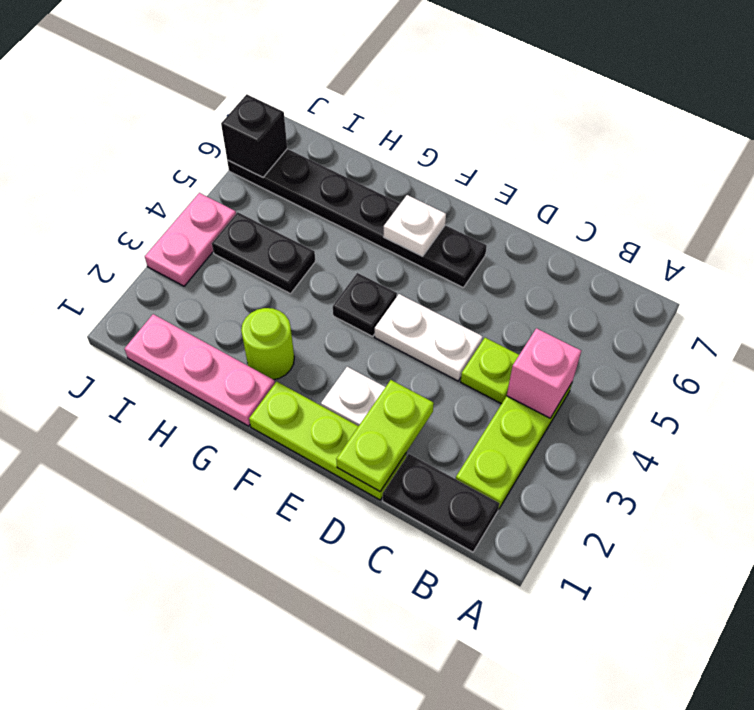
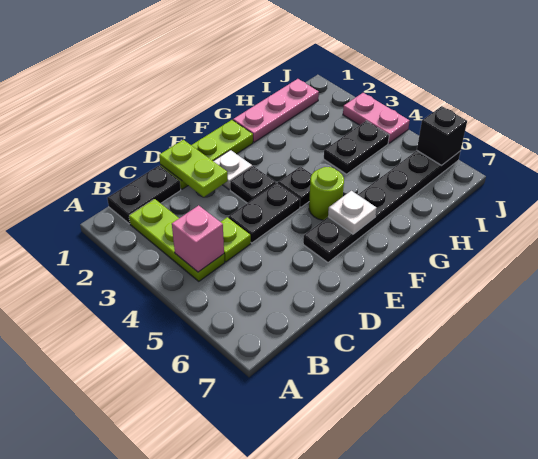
white 1x2 plate [375,294,483,381] -> black 1x2 plate [228,183,300,243]
none -> black 1x1 plate [230,166,276,203]
lime 1x1 round brick [241,308,294,380] -> lime 1x1 round brick moved to [309,167,344,220]

